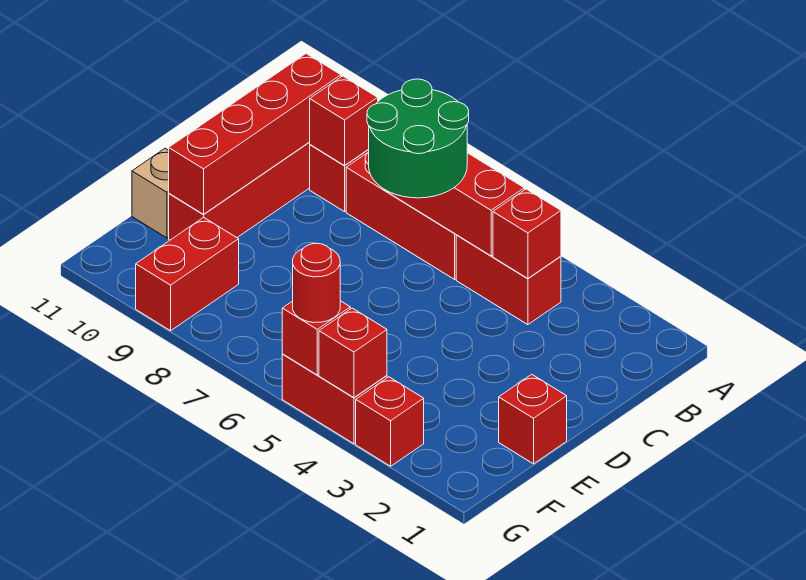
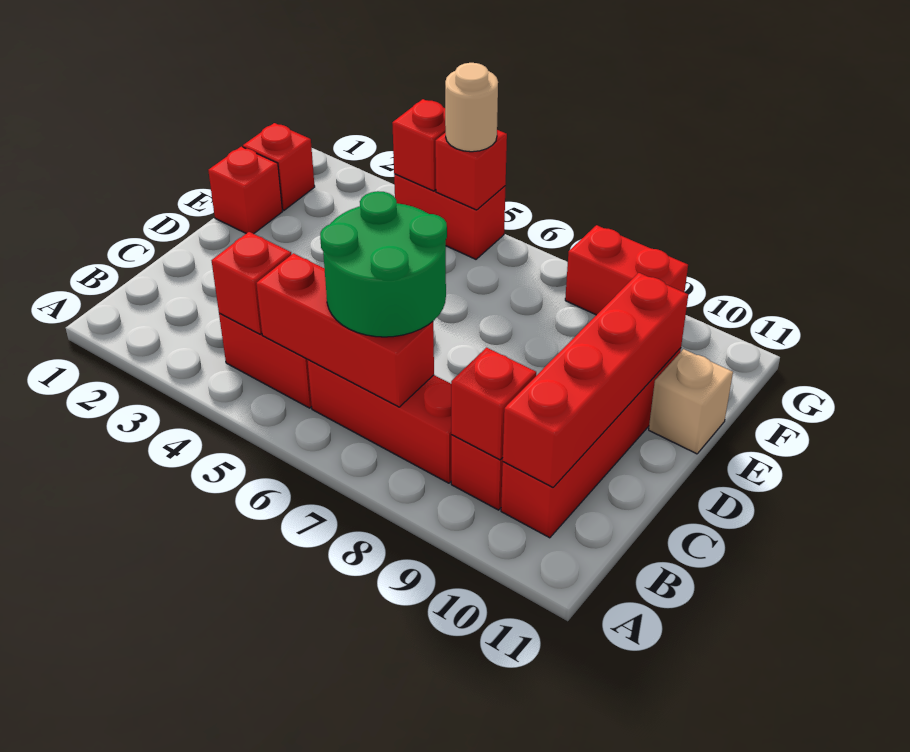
red 1x2 brick [136,217,239,331] -> red 1x2 brick turned to [565,225,688,315]
red 1x1 brick [356,377,424,466] -> red 1x1 brick moved to [243,123,315,210]
red 1x1 round brick [293,243,340,323] -> tan 1x1 round brick [445,63,498,152]

